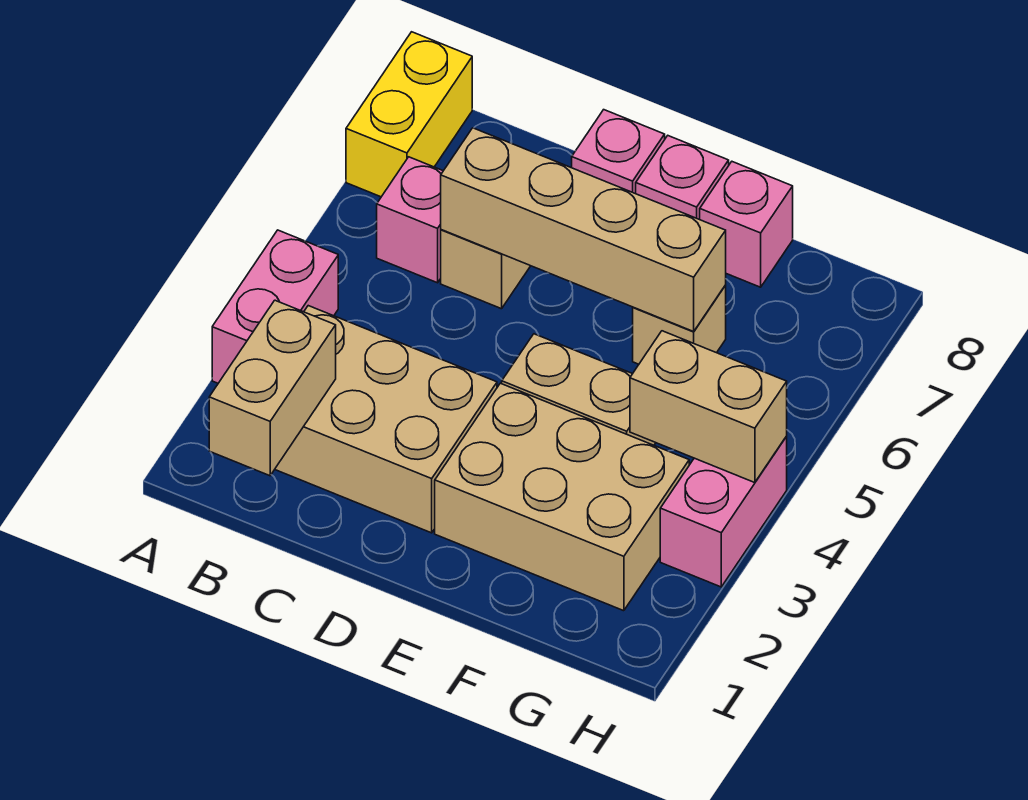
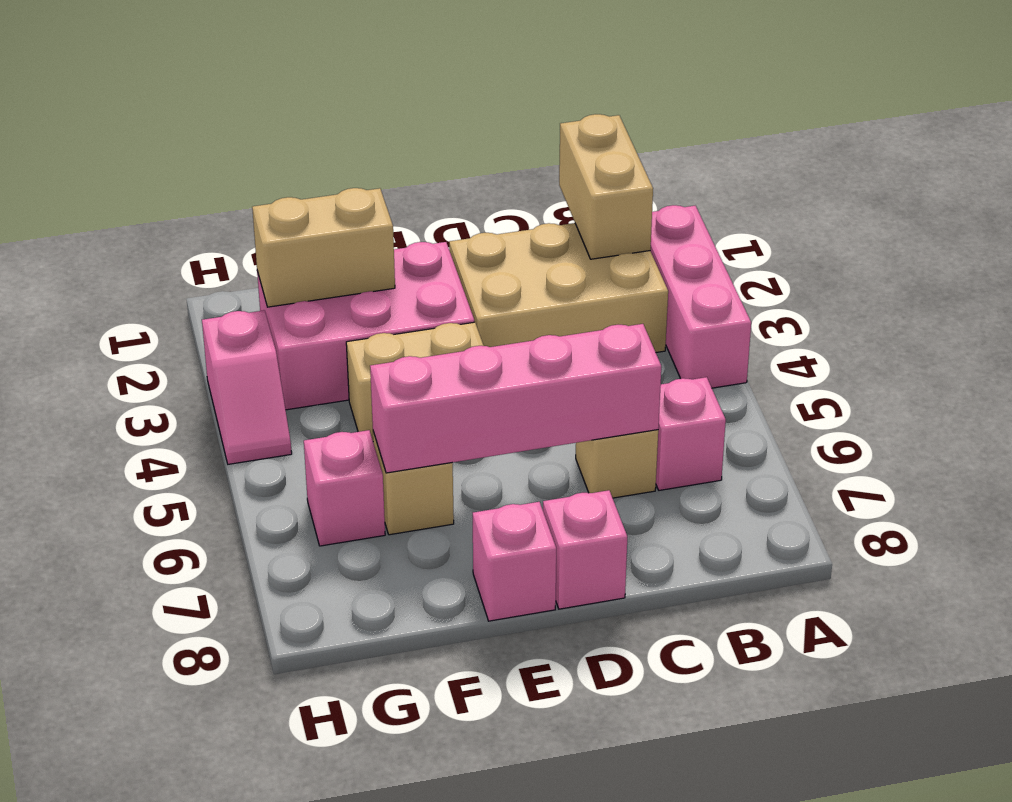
pink 1x2 brick [212,230,338,383] -> pink 1x3 brick [650,205,751,388]
yellow 1x2 brick [346,32,472,197] -> none
tan 1x4 brick [441,128,726,331] -> pink 1x4 brick [370,324,661,473]
tan 2x3 brick [435,383,689,611] -> pink 2x3 brick [257,242,474,410]
pink 1x1 brick [700,162,793,287] -> pink 1x1 brick moved to [304,430,385,546]
tan 1x2 brick [630,331,787,483] -> tan 1x2 brick moved to [252,188,395,307]
pink 1x2 brick [660,437,787,587] -> pink 1x2 slope [202,310,292,464]

